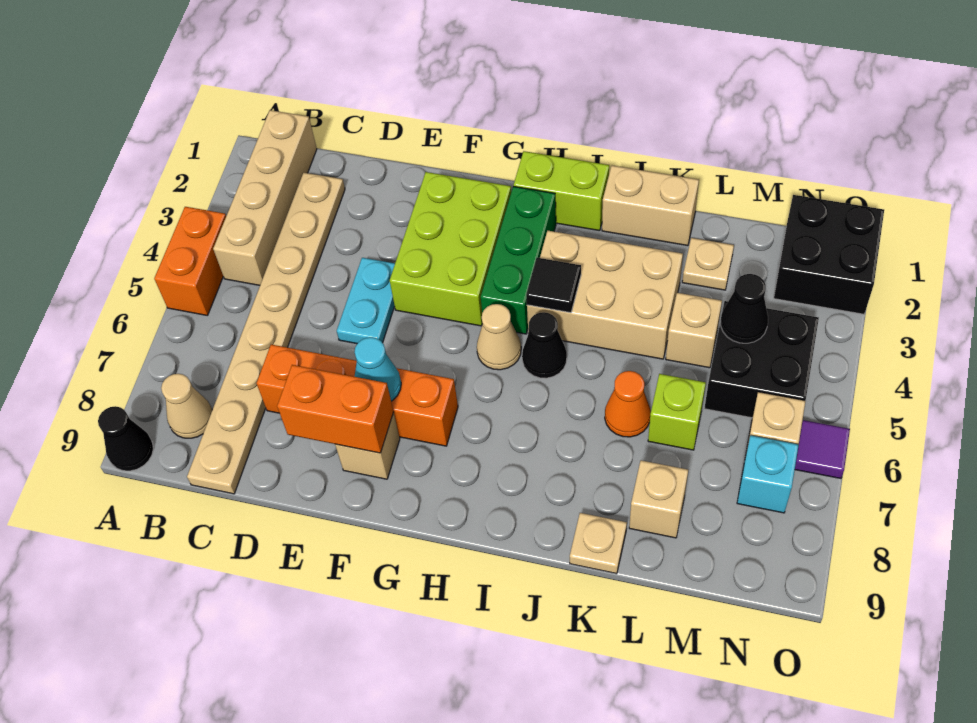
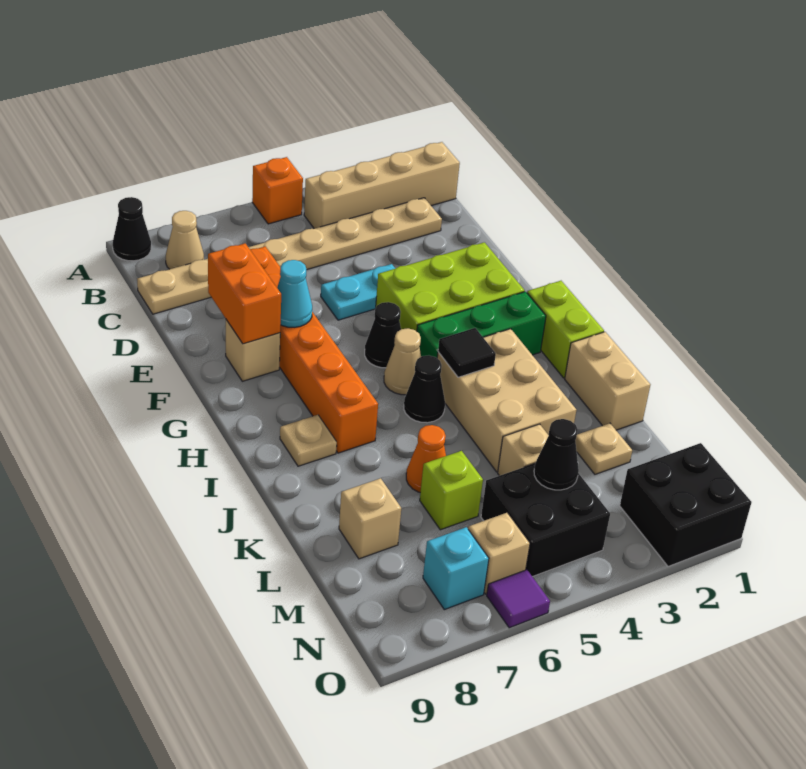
orange 1x2 brick [154,207,226,315] -> orange 1x1 brick [252,157,303,224]
orange 1x4 brick [257,345,458,446] -> orange 1x6 brick [250,246,378,453]
none -> black 1x1 cone [365,302,401,368]
tan 1x1 plate [570,513,627,574] -> tan 1x1 plate moved to [280,415,337,466]

